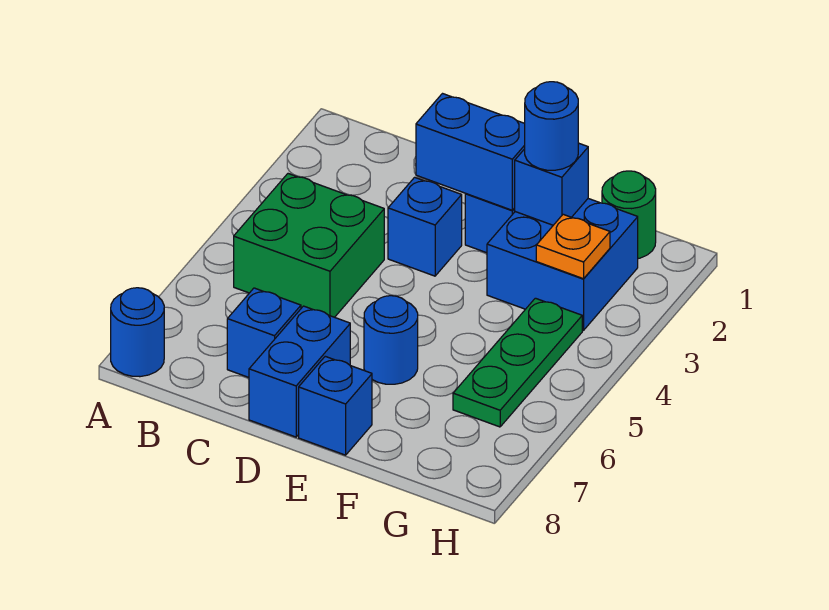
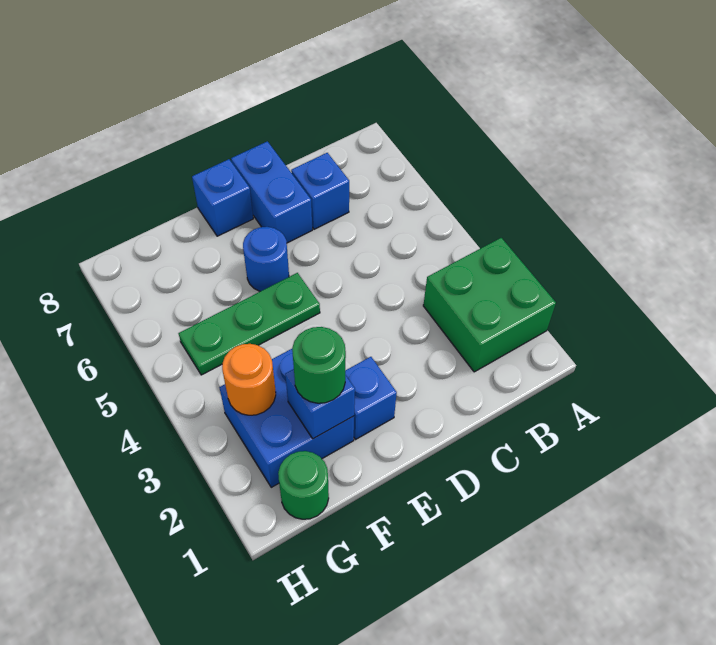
blue 1x1 round brick [111,288,164,377] -> none
green 2x2 brick [234,174,384,317] -> green 2x2 brick moved to [423,238,556,372]
blue 1x2 brick [416,94,525,210] -> none
blue 1x1 brick [388,177,462,276] -> none
blue 1x1 round brick [525,82,578,170] -> green 1x1 round brick [292,327,346,403]
orange 1x1 plate [536,214,610,279] -> orange 1x1 round brick [222,344,276,415]
green 1x3 plate [453,298,582,427] -> green 1x3 plate turned to [178,273,320,375]

